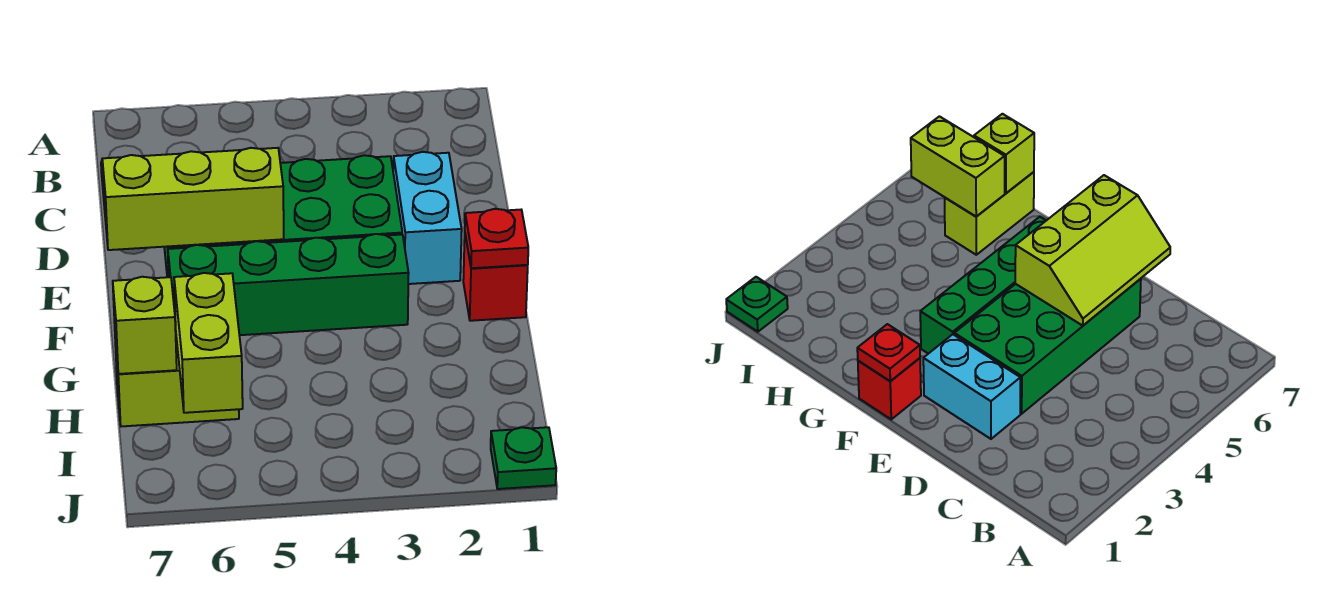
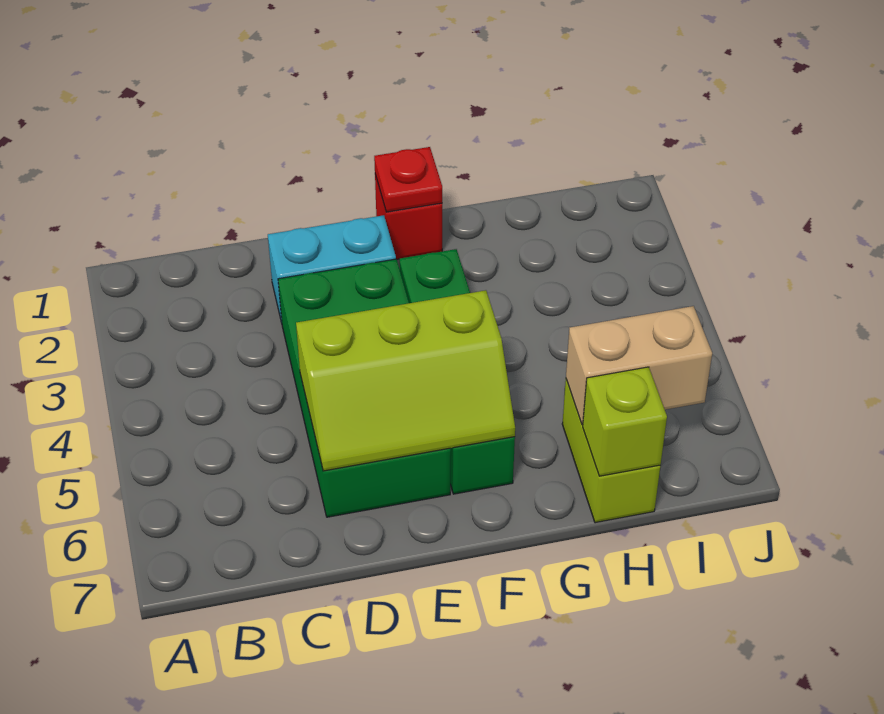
lime 2x3 slope [101,148,284,250] -> lime 2x3 slope turned to [296,290,515,471]
lime 1x2 brick [174,273,243,413] -> tan 1x2 brick [566,306,712,424]
green 1x1 plate [491,427,556,489] -> none

